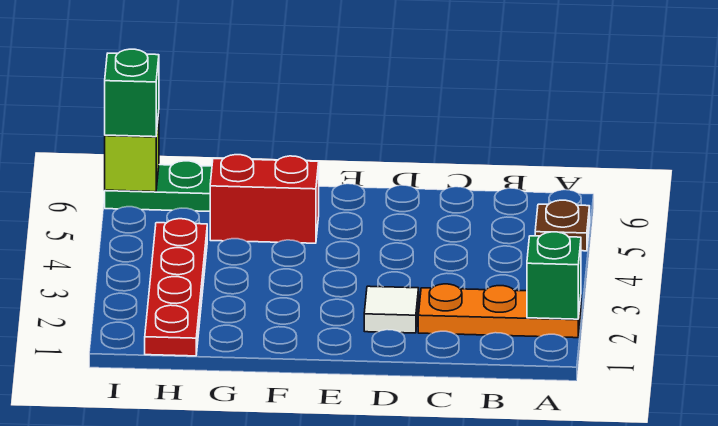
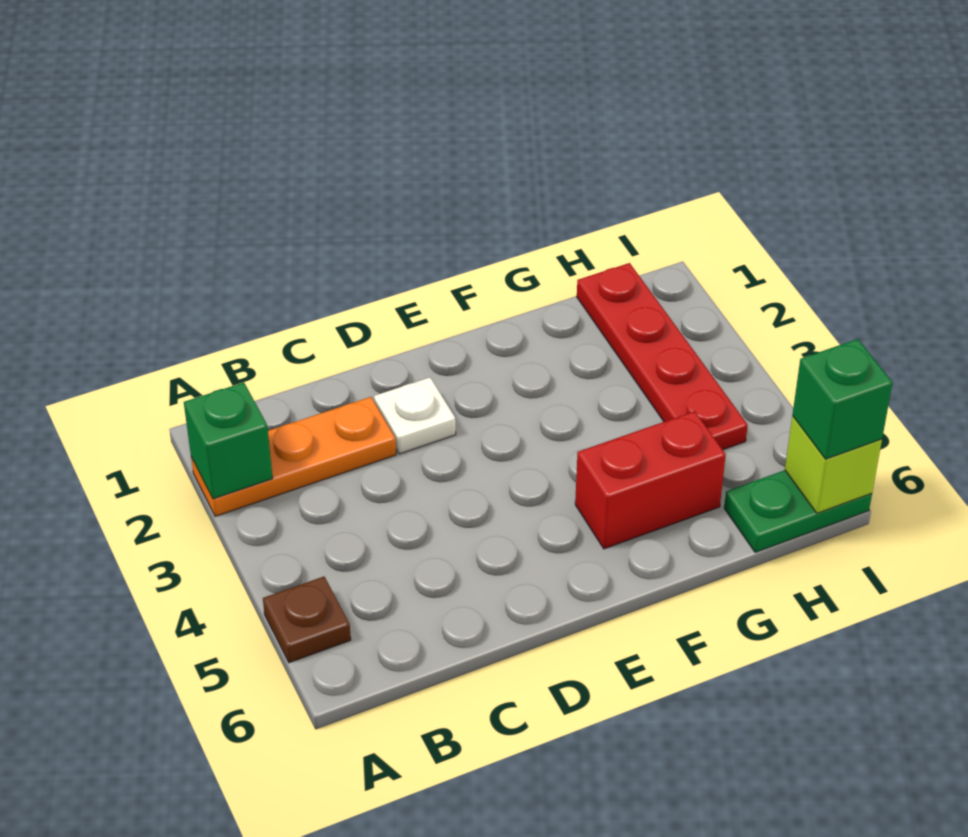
white 1x1 tile [364,286,419,333] -> white 1x1 plate [374,377,456,454]

